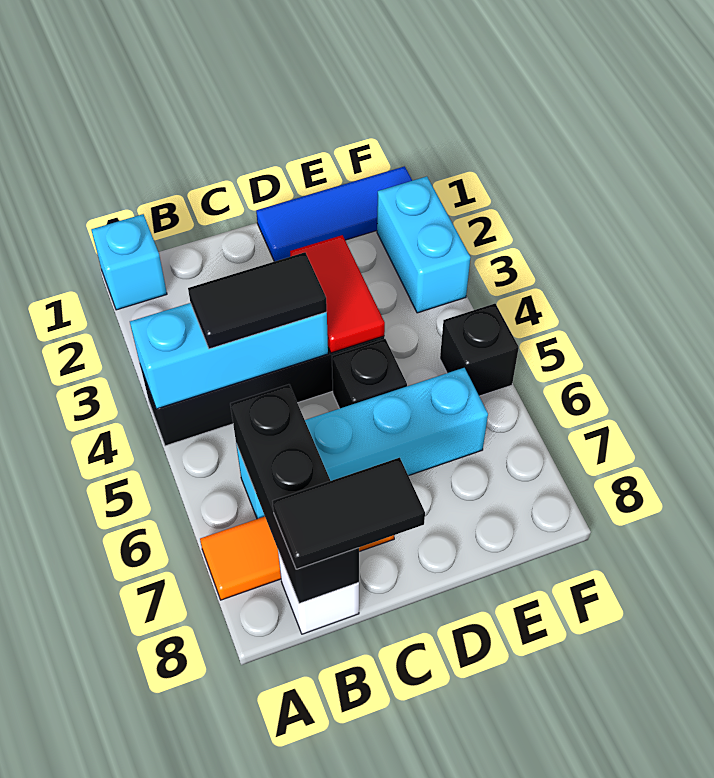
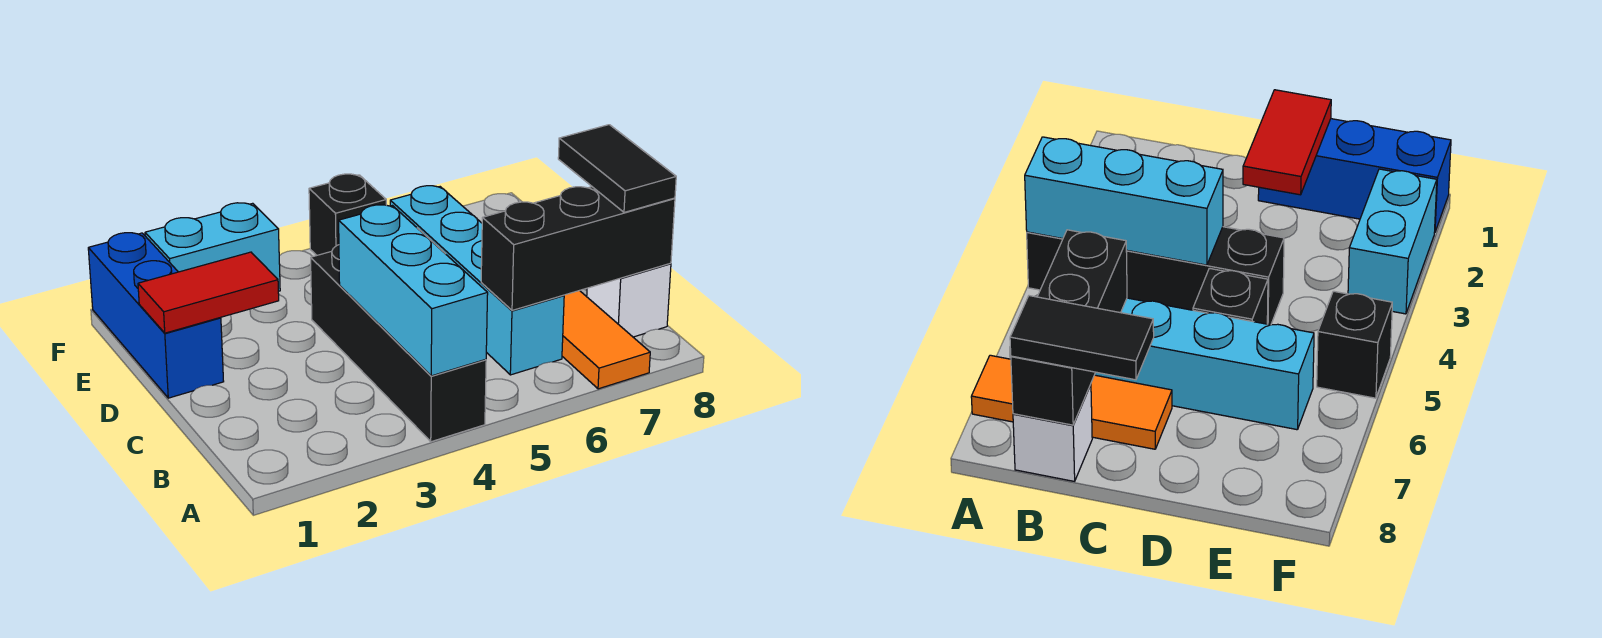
cyan 1x1 brick [91,214,167,310] -> none
black 1x2 tile [188,252,327,349] -> none
blue 1x3 tile [256,166,412,261] -> blue 1x3 brick [88,233,224,398]
red 1x2 tile [290,235,385,353] -> red 1x2 tile moved to [138,252,279,333]

